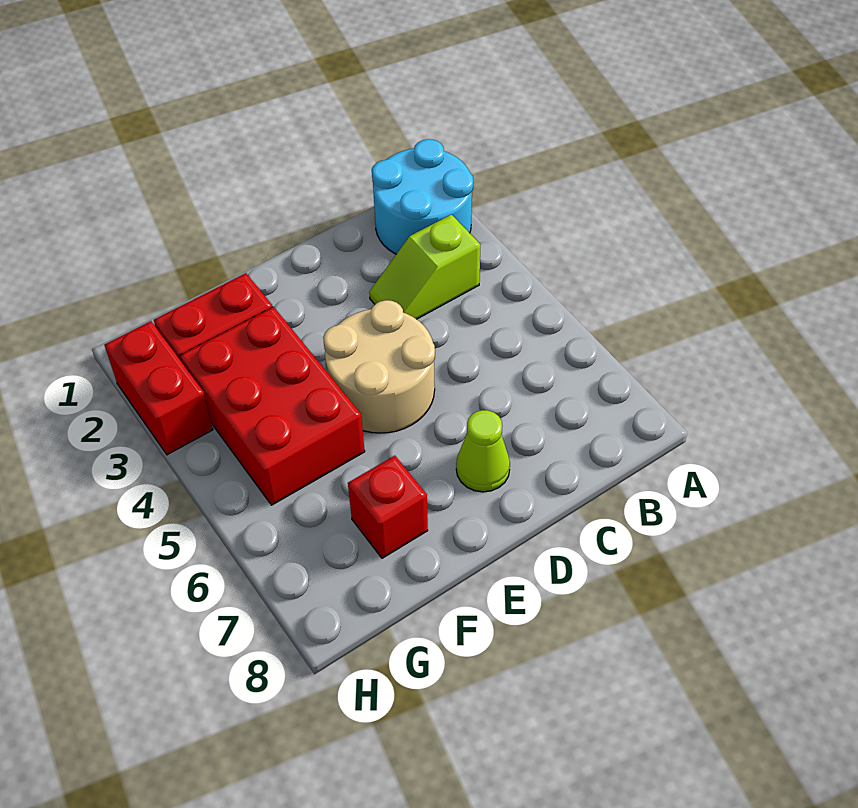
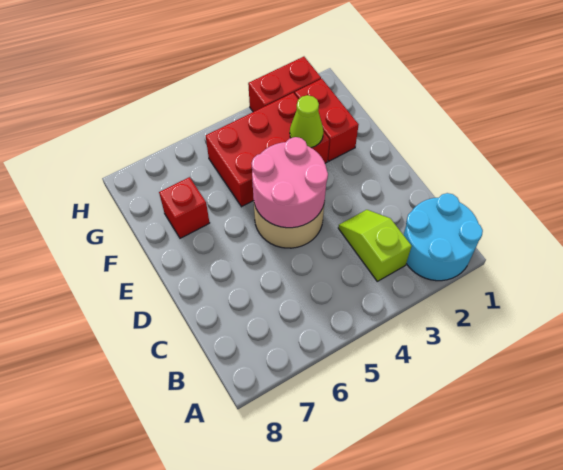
none -> pink 2x2 round brick [252,137,328,228]
lime 1x1 cone [456,410,510,492] -> lime 1x1 cone moved to [290,95,323,148]

